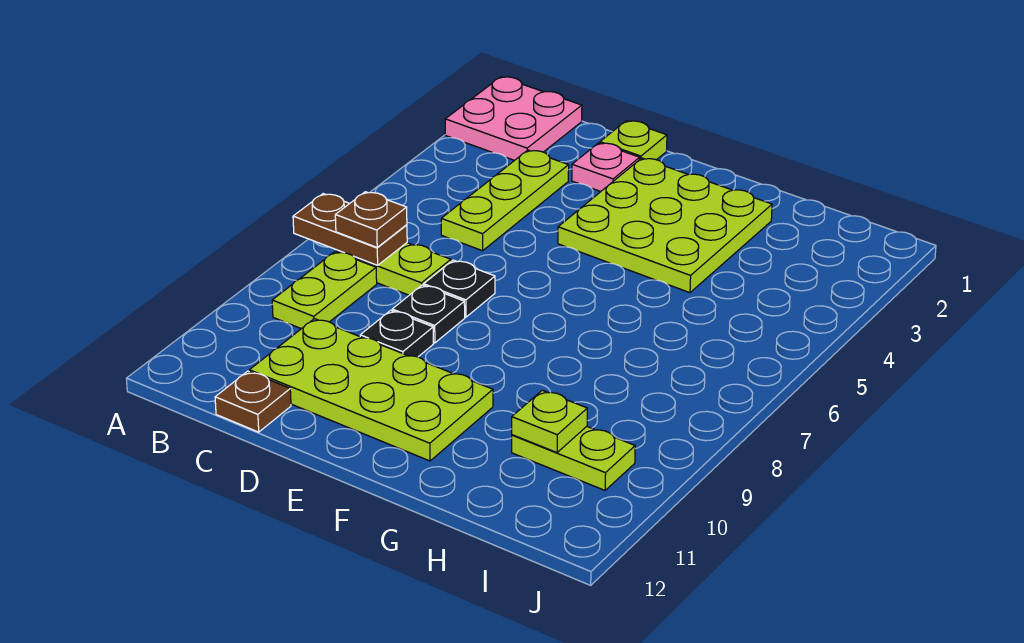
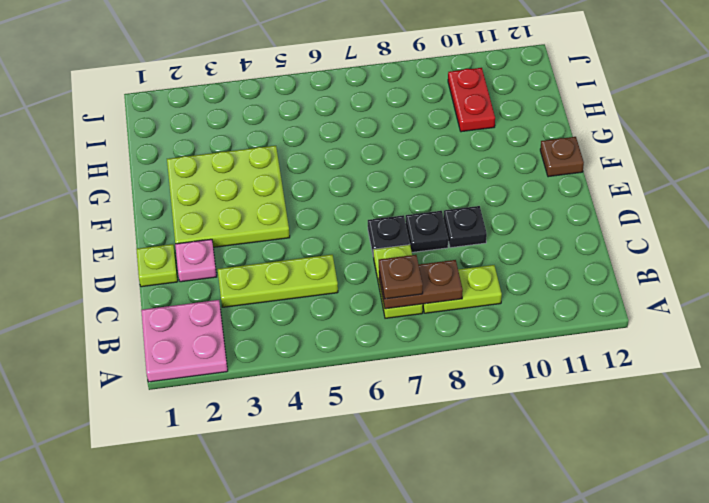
brown 1x2 plate [293,194,407,265] -> brown 1x2 plate turned to [379,260,463,309]
lime 2x4 plate [249,319,493,461] -> none
brown 1x1 plate [215,371,291,432] -> brown 1x1 plate moved to [540,137,584,177]
lime 1x2 plate [512,427,635,490] -> red 1x2 plate [448,68,495,132]
lime 1x1 plate [512,390,587,453] -> none

